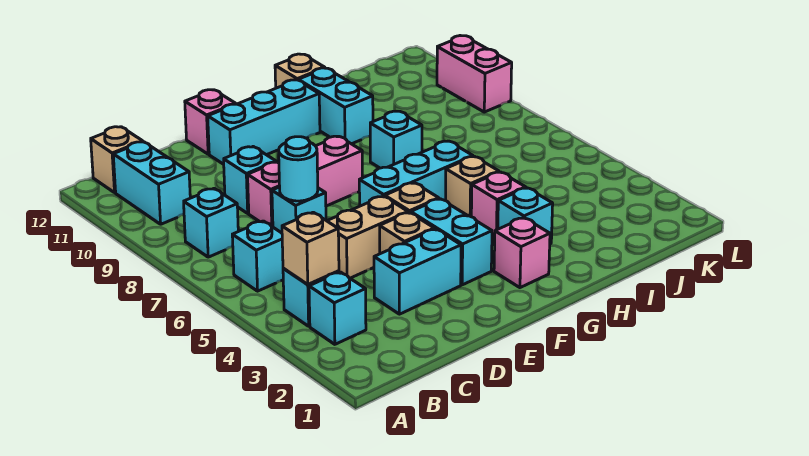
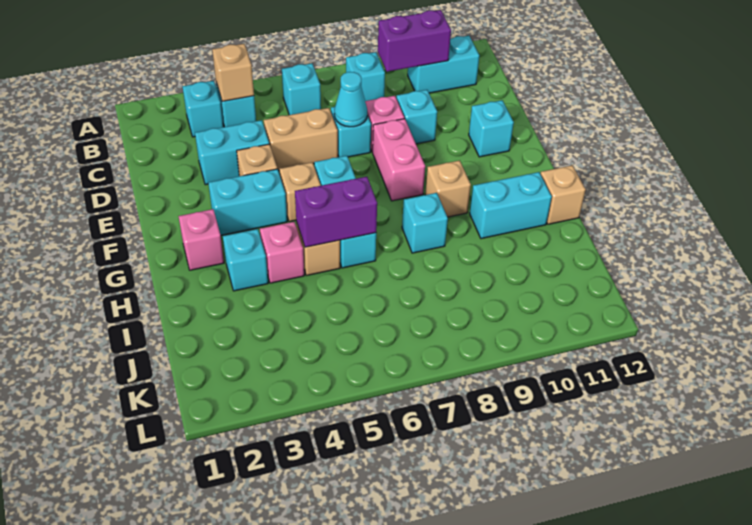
none -> purple 1x2 brick [378,10,451,72]
tan 1x1 brick [91,127,143,193] -> tan 1x1 brick moved to [425,160,471,217]
cyan 1x2 brick [374,229,461,314] -> cyan 1x2 brick turned to [195,120,269,185]
tan 1x2 brick [327,196,408,278] -> tan 1x2 brick turned to [264,108,338,171]
cyan 1x1 round brick [279,137,318,201] -> cyan 1x1 cone [334,72,367,127]
cyan 1x3 brick [208,80,320,164] -> cyan 1x1 brick [469,100,514,157]
pink 1x1 brick [185,90,235,154] -> none
none -> purple 1x2 brick [295,177,377,247]
pink 1x2 brick [437,36,512,112] -> none

